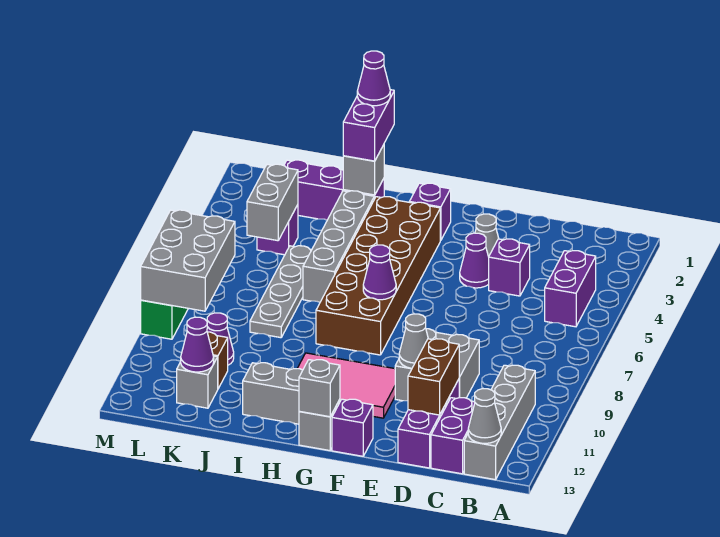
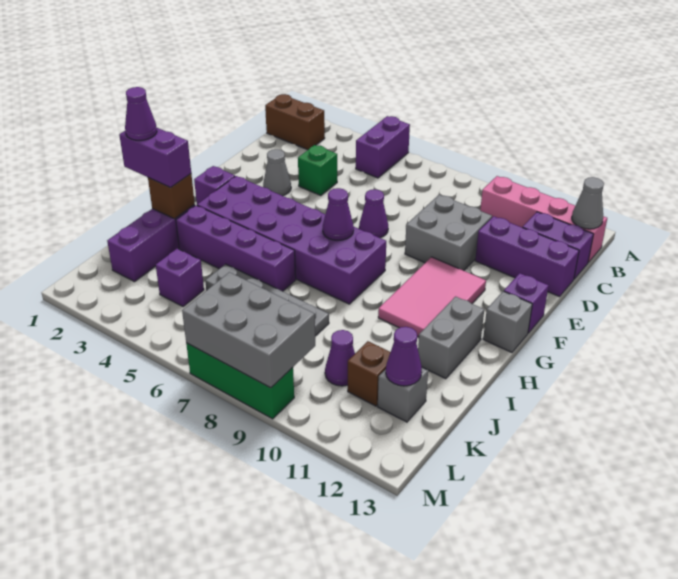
purple 1x2 brick [545,251,596,327] -> purple 1x2 brick turned to [356,116,410,178]
grey 1x4 brick [464,365,535,480] -> pink 1x4 brick [480,176,607,263]
purple 1x1 brick [489,239,530,296] -> green 1x1 brick [298,145,337,196]
brown 1x2 brick [408,339,459,415] -> brown 1x2 brick moved to [265,94,325,150]
purple 1x1 cone [460,233,489,288] -> purple 1x1 cone moved to [359,189,388,238]
grey 1x1 cone [399,314,428,368] -> none
brown 2x6 brick [316,197,440,355] -> purple 2x6 brick [197,176,386,304]
grey 1x1 brick [299,360,340,417] -> none
grey 1x1 brick [343,145,384,195] -> brown 1x1 brick [148,174,195,219]
grey 1x4 brick [303,191,374,302] -> purple 1x4 brick [176,205,296,291]
grey 1x2 brick [247,164,298,241] -> none

